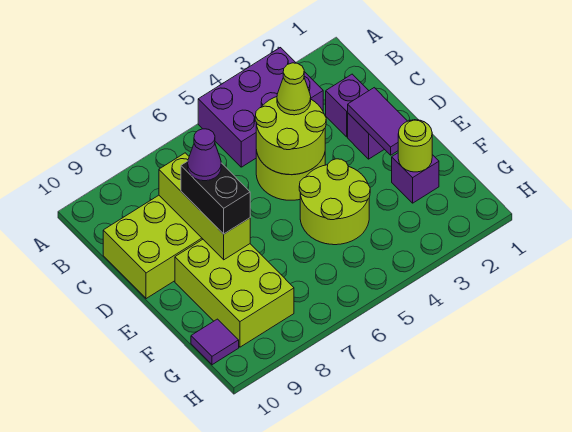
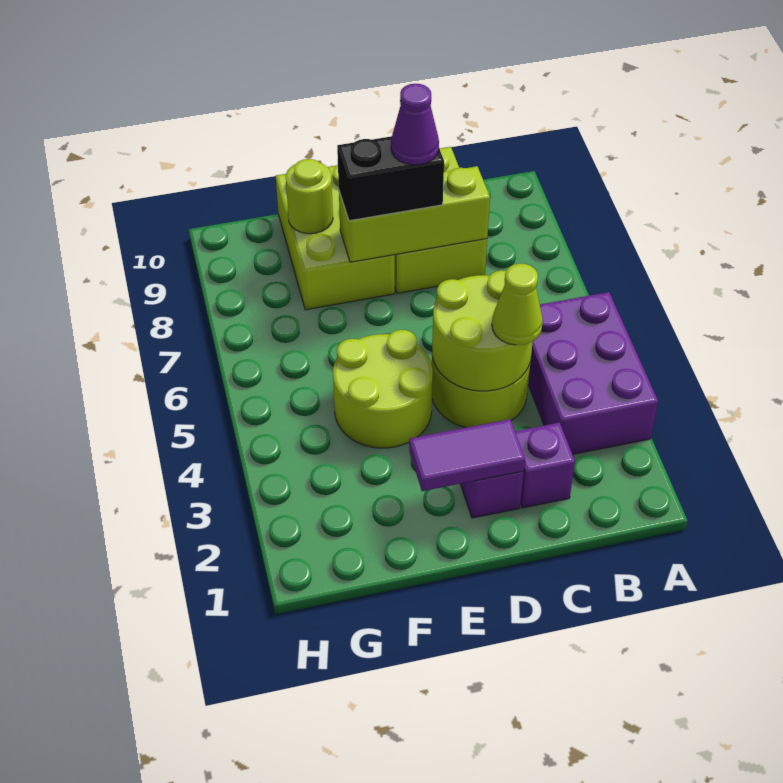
lime 2x3 brick [175,240,294,347] -> lime 2x3 brick turned to [276,165,395,310]
purple 1x1 brick [392,153,439,203] -> none
lime 1x1 round brick [398,120,432,172] -> lime 1x1 round brick moved to [286,159,333,234]
purple 1x1 tile [191,319,239,365] -> none

